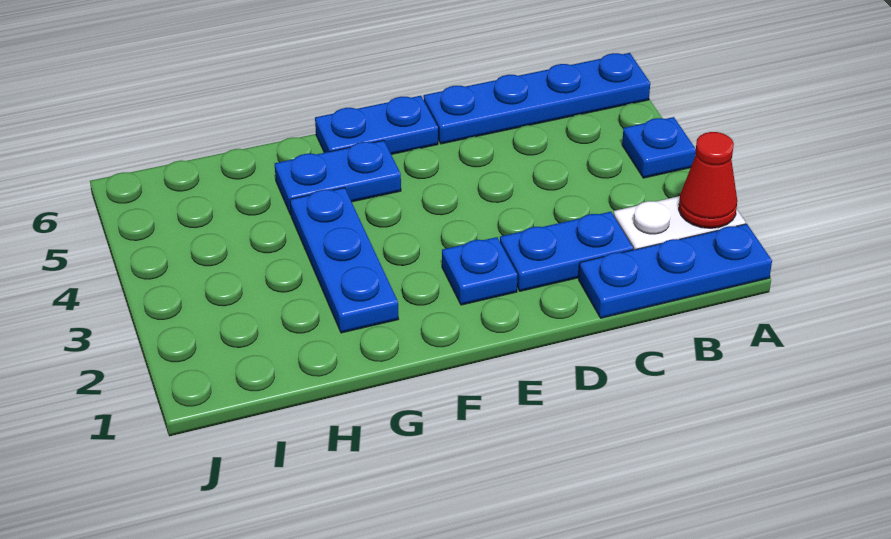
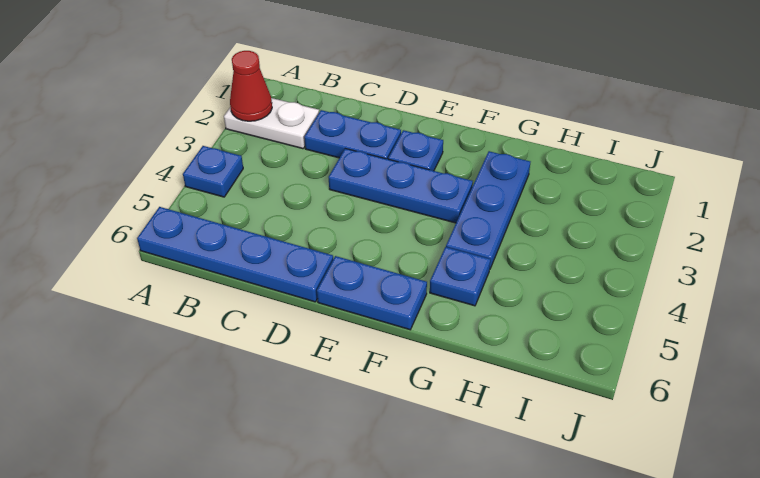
blue 1x3 plate [579,224,772,318] -> blue 1x3 plate moved to [329,149,473,223]
blue 1x2 plate [275,140,401,215] -> blue 1x1 plate [430,247,490,306]

